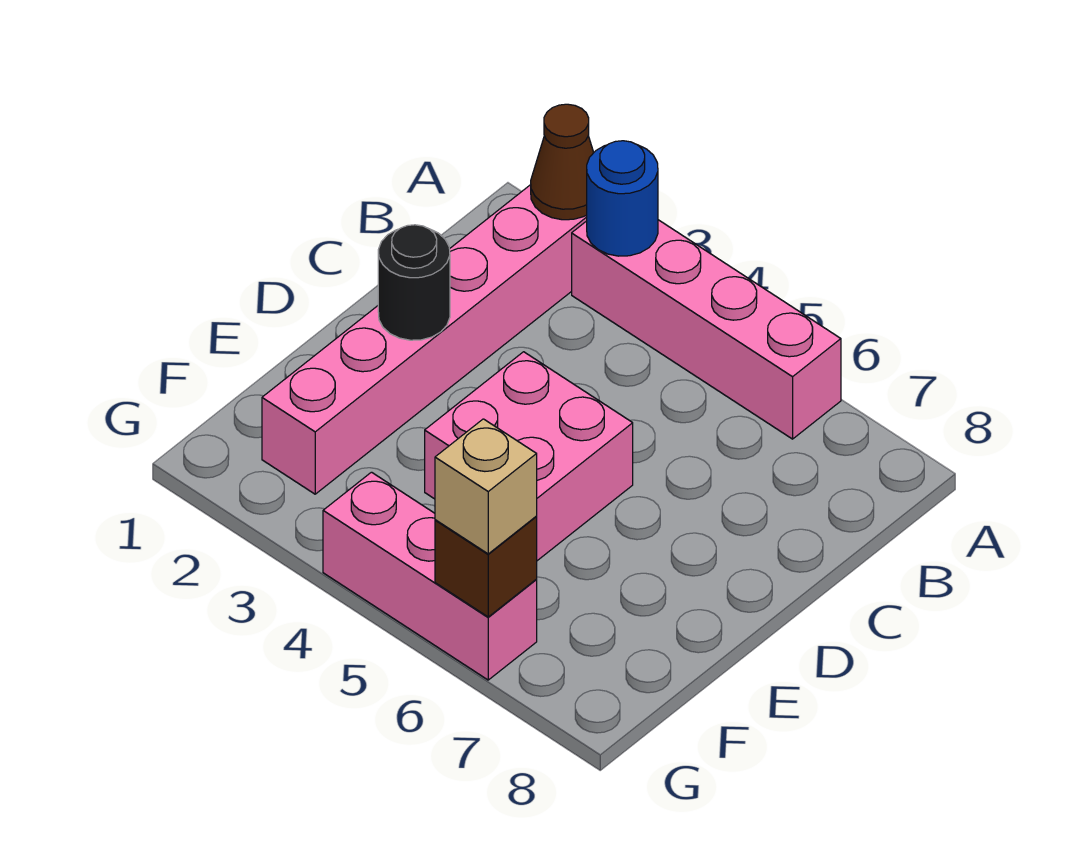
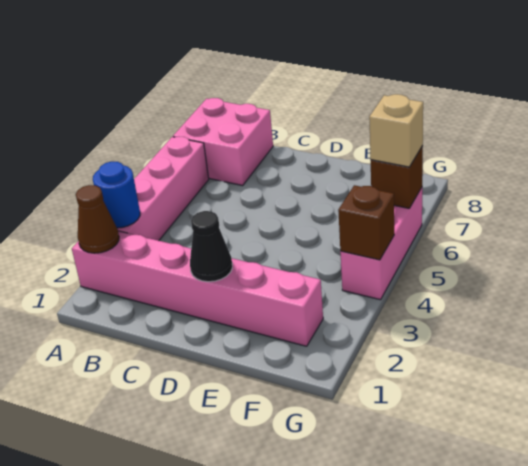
black 1x1 round brick [378,225,450,340] -> black 1x1 cone [190,211,232,282]
pink 2x2 brick [425,352,633,561] -> pink 2x2 brick moved to [173,98,273,186]
none -> brown 1x1 brick [338,185,394,260]

